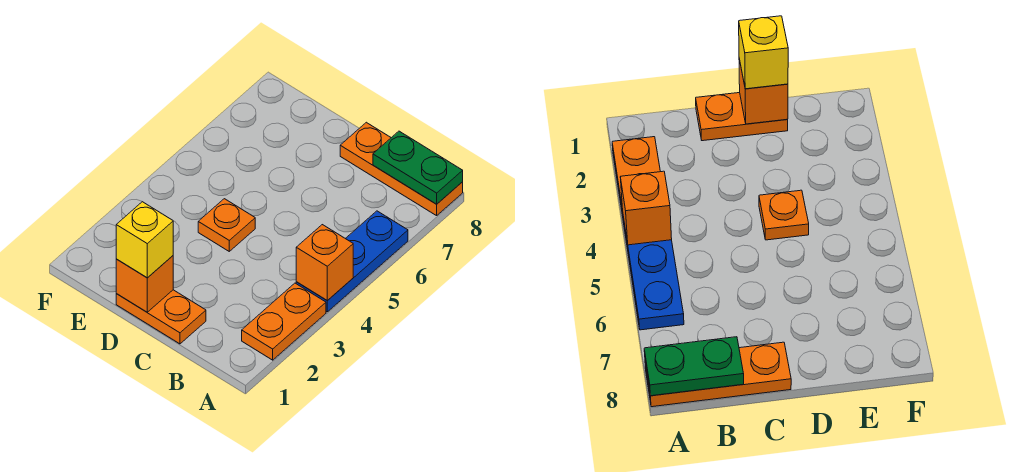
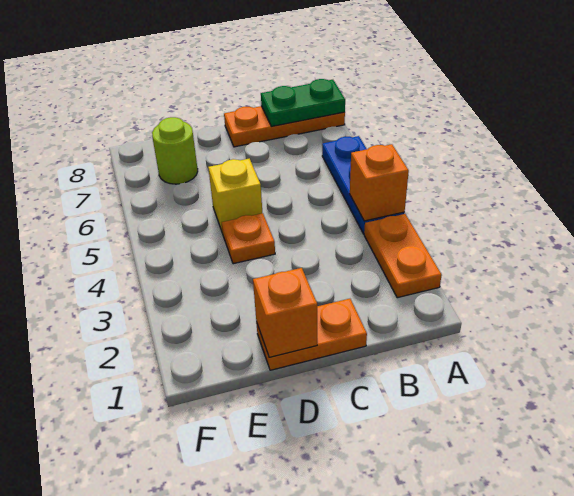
yellow 1x1 brick [116,202,173,278] -> yellow 1x1 brick moved to [208,159,262,233]
none -> lime 1x1 round brick [152,117,198,184]

